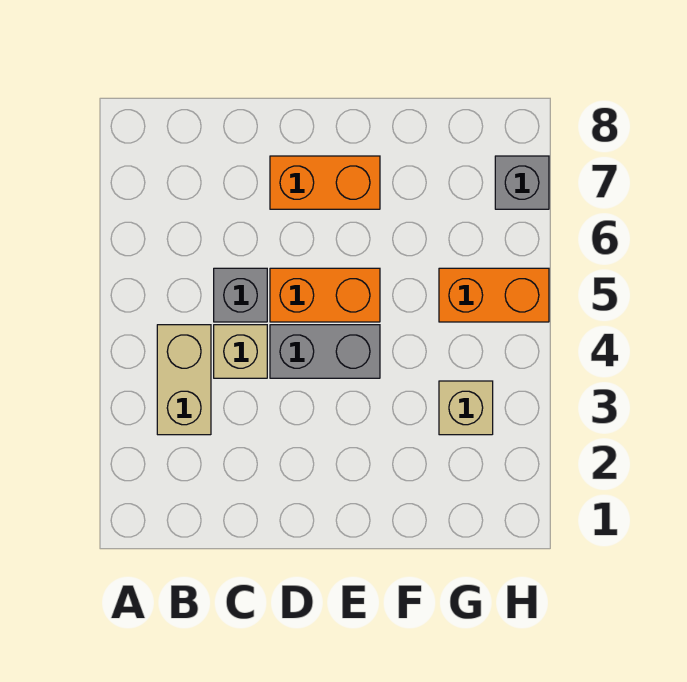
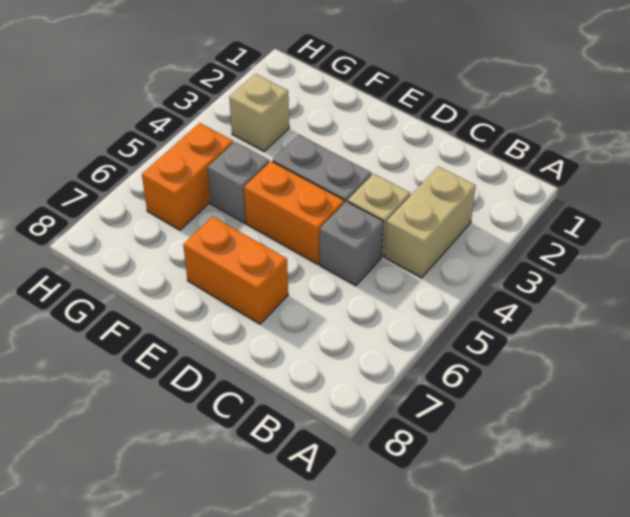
orange 1x2 brick [439,268,549,322] -> orange 1x2 brick turned to [142,123,233,230]
grey 1x1 brick [495,156,549,209] -> grey 1x1 brick moved to [207,142,269,223]

